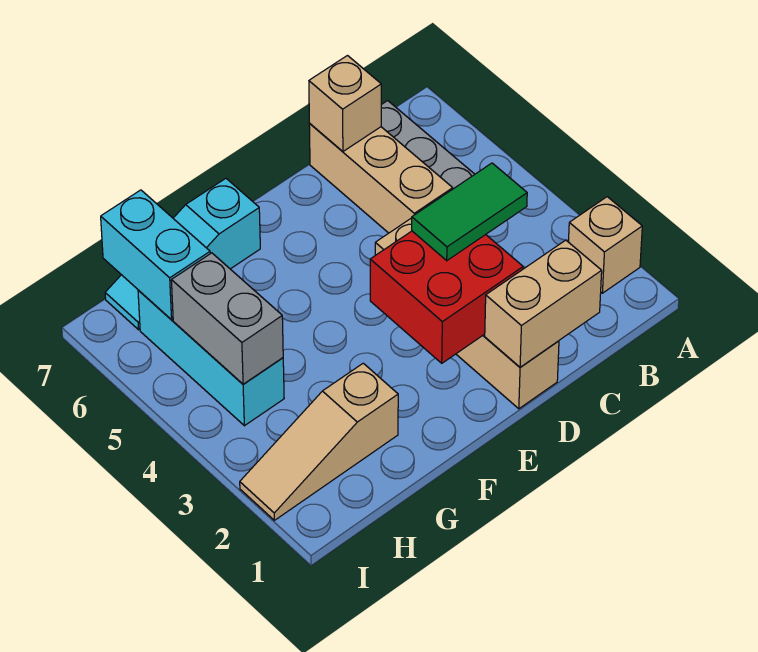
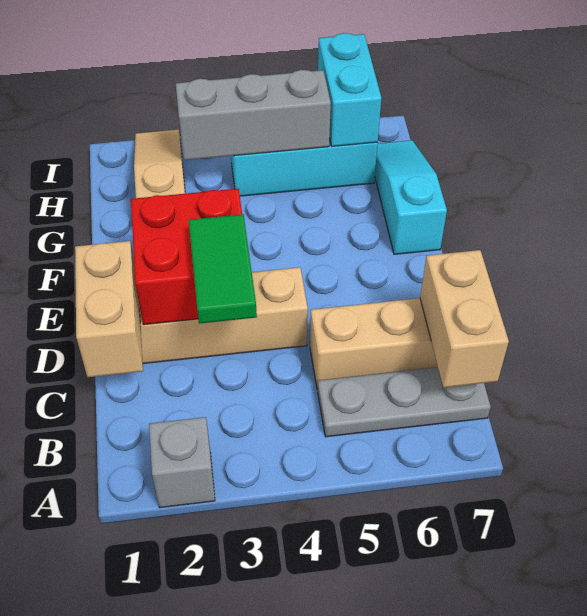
tan 1x1 brick [569,197,642,293] -> grey 1x1 brick [149,417,215,508]
tan 1x1 brick [309,56,381,151] -> tan 1x2 brick [420,250,509,388]
grey 1x2 brick [171,253,283,384] -> grey 1x3 brick [176,70,331,160]
cyan 1x2 brick [101,190,210,320] -> cyan 1x2 brick turned to [318,33,381,146]

